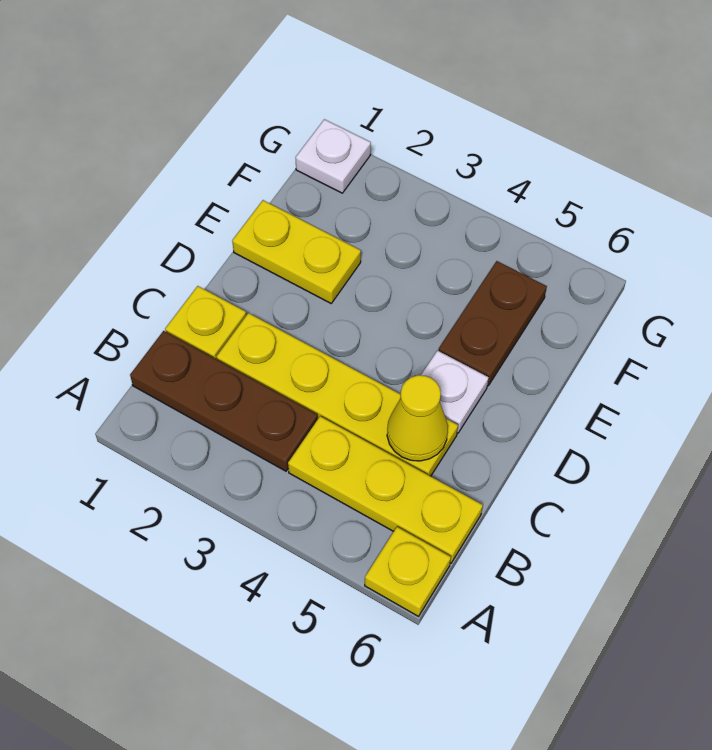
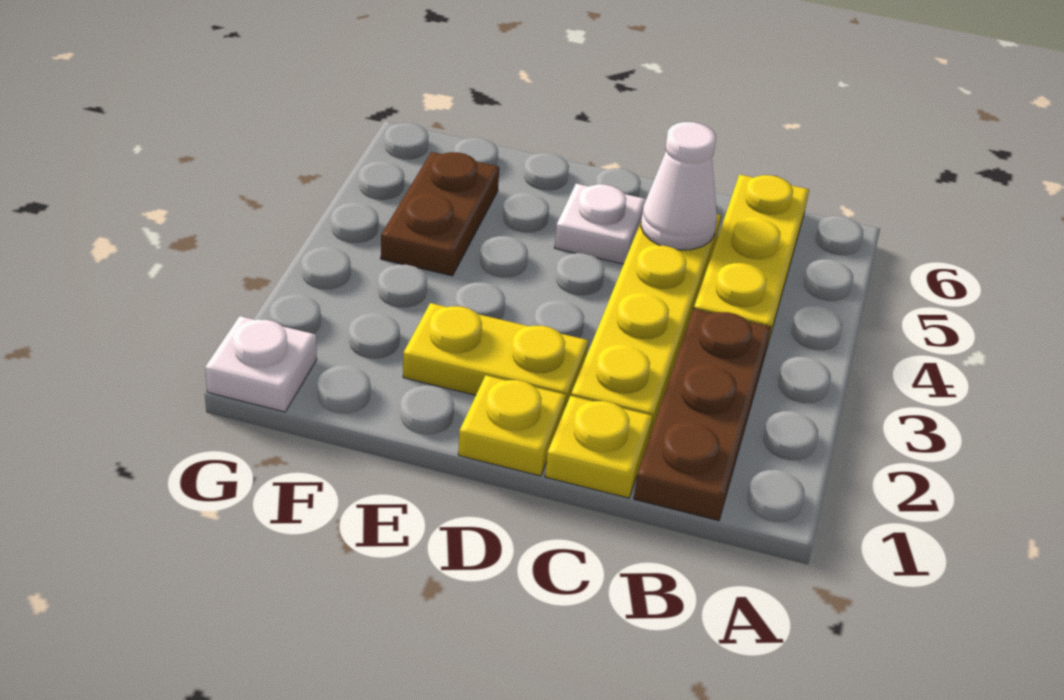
yellow 1x1 plate [365,527,451,616] -> yellow 1x1 plate moved to [458,375,566,476]
yellow 1x1 cone [387,375,448,461] -> white 1x1 cone [641,122,717,250]
yellow 1x2 plate [232,200,361,303] -> yellow 1x2 plate turned to [403,303,588,408]
brown 1x2 plate [439,261,547,386] -> brown 1x2 plate turned to [381,152,499,276]

